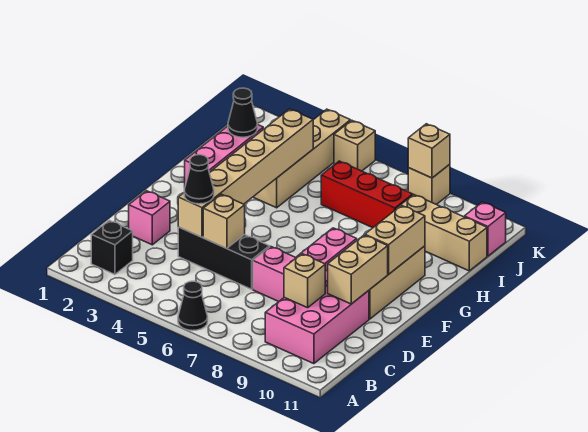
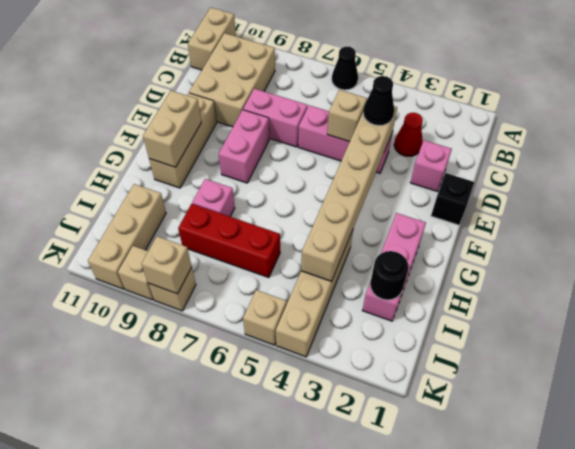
black 1x1 brick [91,220,133,274] -> black 1x1 brick moved to [431,173,474,225]
pink 2x3 brick [265,270,369,364] -> tan 2x3 brick [189,33,275,127]
none -> red 1x1 cone [394,113,423,156]
tan 1x1 brick [284,254,325,308] -> tan 1x1 brick moved to [118,246,154,300]
black 1x3 brick [178,227,270,289] -> pink 1x3 brick [298,105,393,173]
tan 1x2 brick [328,235,388,304] -> tan 1x2 brick moved to [188,8,236,70]
black 1x1 cone [228,88,258,137] -> black 1x1 round brick [370,251,409,300]
tan 1x3 brick [396,195,487,271] -> tan 1x3 brick turned to [88,184,166,289]
pink 1x1 brick [464,202,506,256] -> pink 1x1 brick moved to [192,179,235,217]

